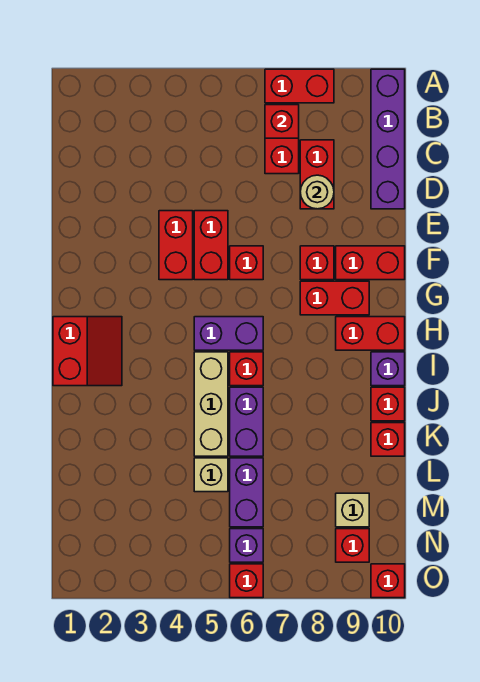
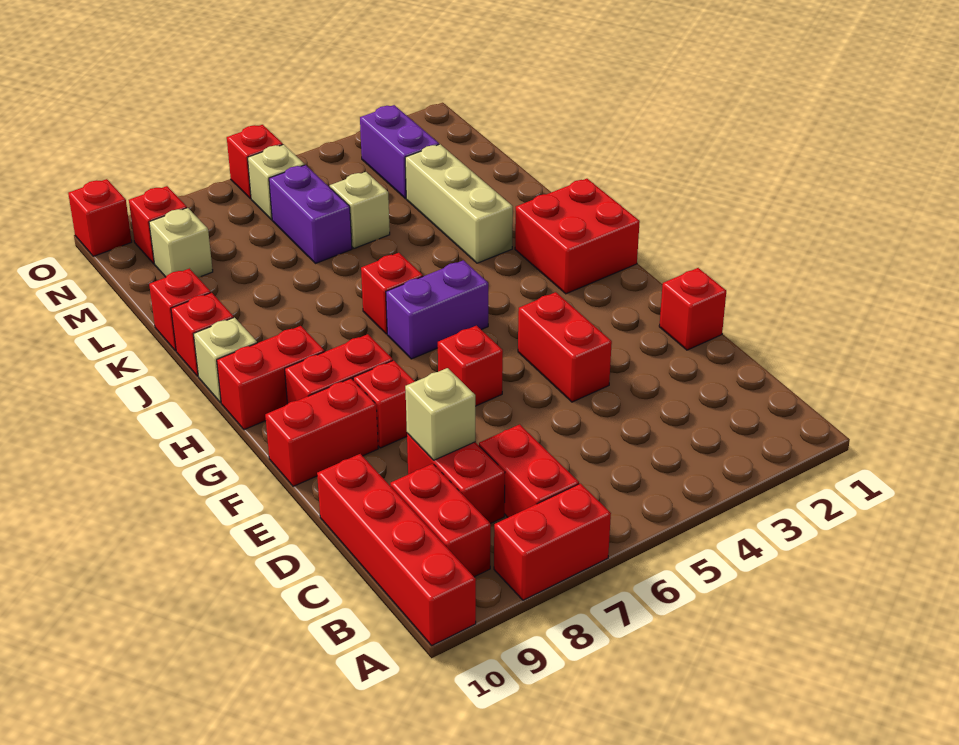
purple 1x4 brick [371,69,405,209] -> red 1x4 brick [317,454,476,645]
red 1x1 brick [265,105,299,138] -> red 1x1 brick moved to [659,268,726,350]
tan 1x1 round brick [300,175,334,209] -> tan 1x1 brick [405,368,475,460]
red 1x2 brick [194,211,228,280] -> red 1x2 brick moved to [390,464,491,577]
red 2x2 slope [53,317,122,386] -> red 2x2 brick [515,179,640,294]
tan 1x3 brick [194,352,228,456] -> tan 1x3 brick moved to [405,144,513,263]
purple 1x1 brick [371,352,405,386] -> tan 1x1 brick [194,317,257,403]
purple 1x2 brick [230,387,263,456] -> purple 1x2 brick moved to [360,105,439,198]
purple 1x1 brick [230,529,263,562] -> tan 1x1 brick [248,144,305,220]

